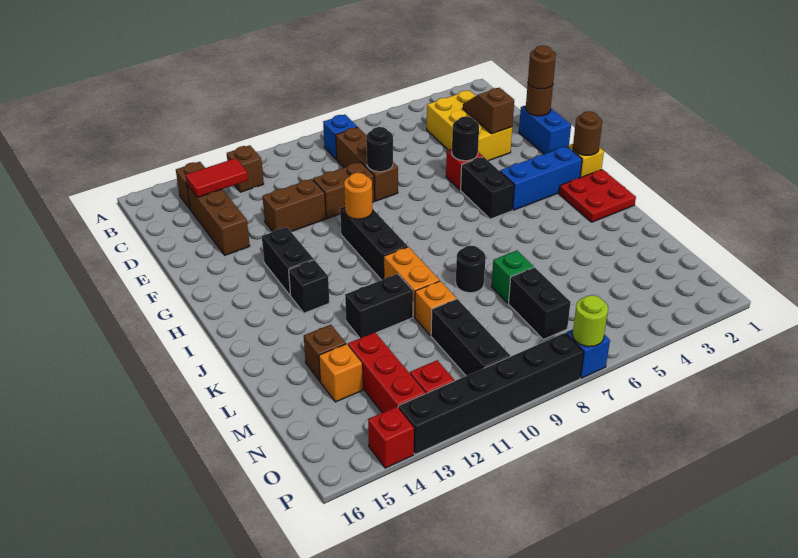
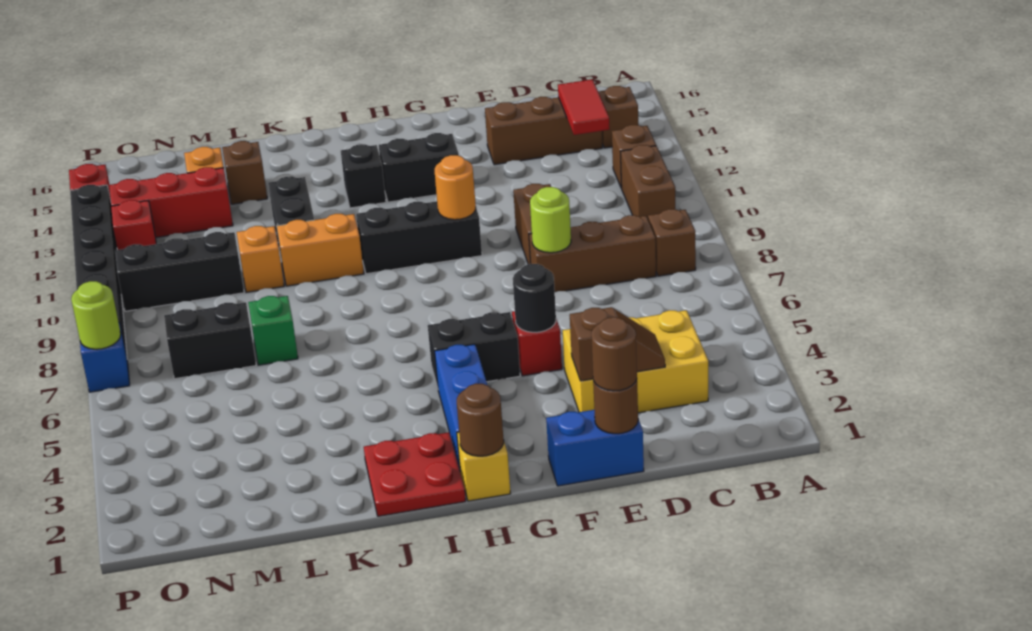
blue 1x1 brick [323,115,357,159] -> brown 1x1 brick [648,209,696,276]
black 1x1 round brick [366,127,393,172] -> lime 1x1 round brick [530,187,571,253]
brown 1x2 brick [263,179,326,232] -> brown 1x2 brick moved to [621,145,675,219]
black 1x1 round brick [456,246,486,293] -> none

